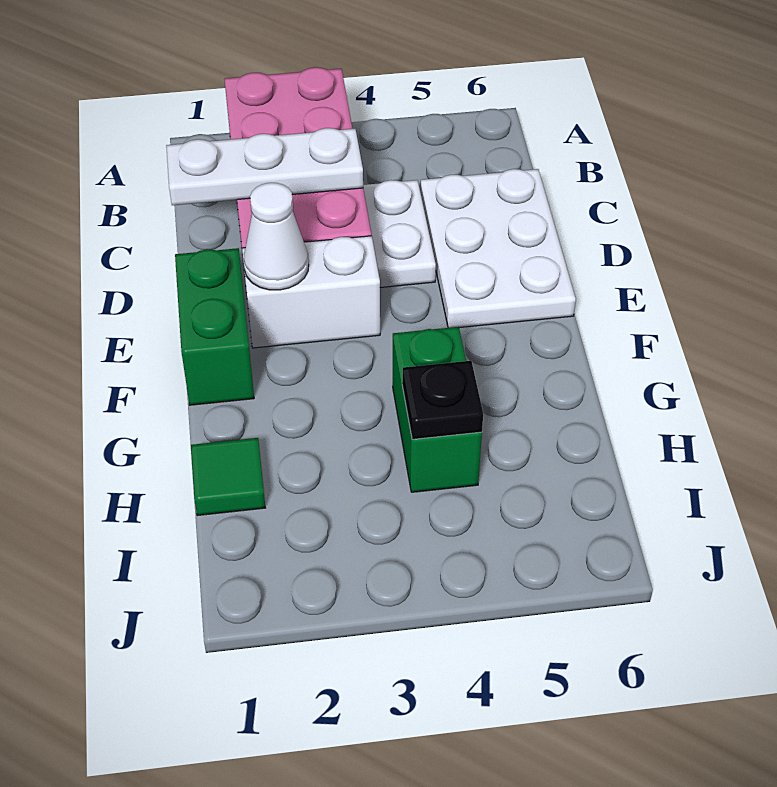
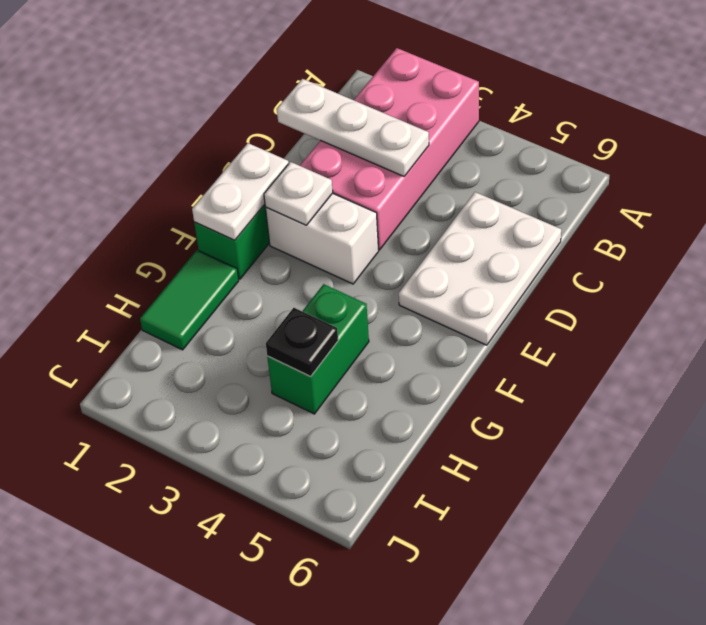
white 1x2 plate [363,180,436,287] -> white 1x2 plate moved to [192,143,289,240]
white 1x1 cone [243,183,309,290] -> white 1x1 plate [264,162,333,225]
green 1x1 tile [191,438,265,516] -> green 1x2 tile [140,250,239,350]

